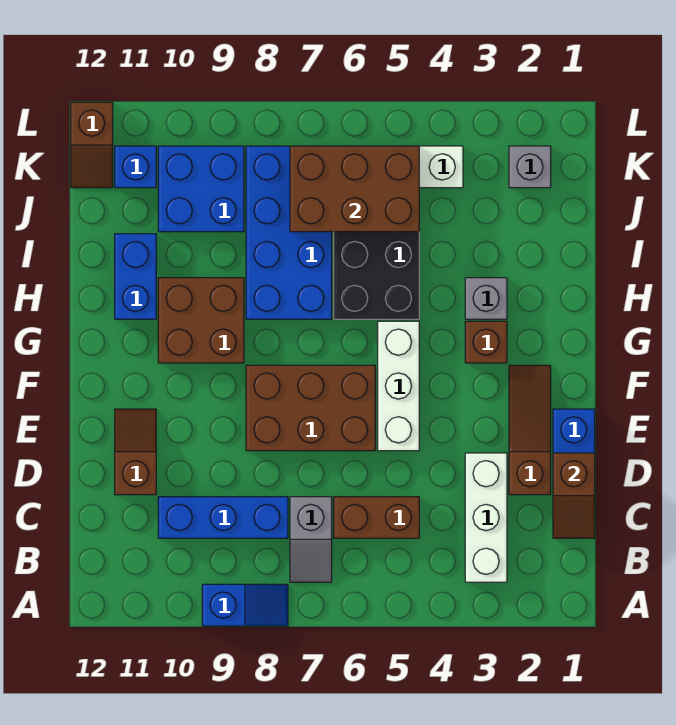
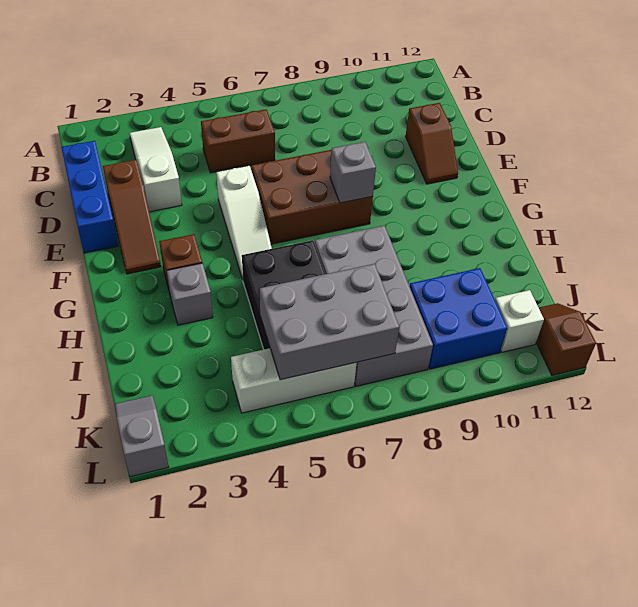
blue 1x2 slope [202,584,288,626] -> none
white 1x3 brick [465,453,507,582] -> white 1x3 slope [130,127,182,212]
grey 1x2 slope [290,497,332,582] -> grey 1x2 slope moved to [115,396,169,477]
brown 1x2 slope [553,453,595,538] -> none
blue 1x3 brick [158,497,288,538] -> none
white 1x3 brick [378,321,419,451] -> white 1x3 slope [216,166,272,279]
brown 2x2 brick [158,278,244,363] -> none
blue 2x4 brick [246,146,332,319] -> grey 2x4 brick [315,226,433,386]
blue 1x2 brick [115,234,156,319] -> none
brown 2x3 brick [290,146,419,232] -> grey 2x3 brick [260,264,399,380]
grey 1x1 brick [509,146,551,188] -> grey 1x1 brick moved to [330,142,376,203]
blue 1x1 brick [115,146,156,188] -> white 1x1 brick [495,290,544,352]

